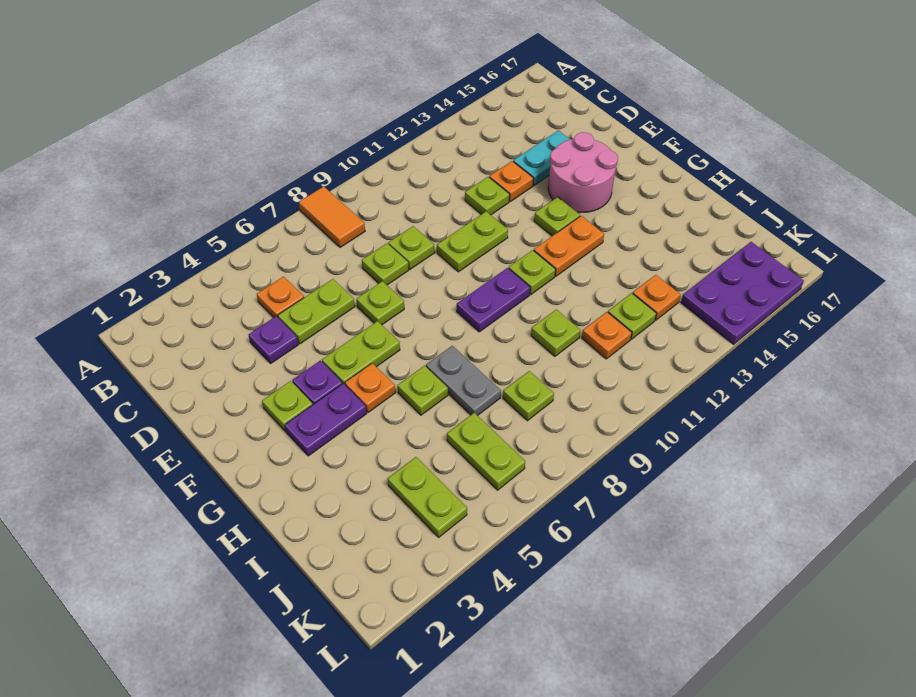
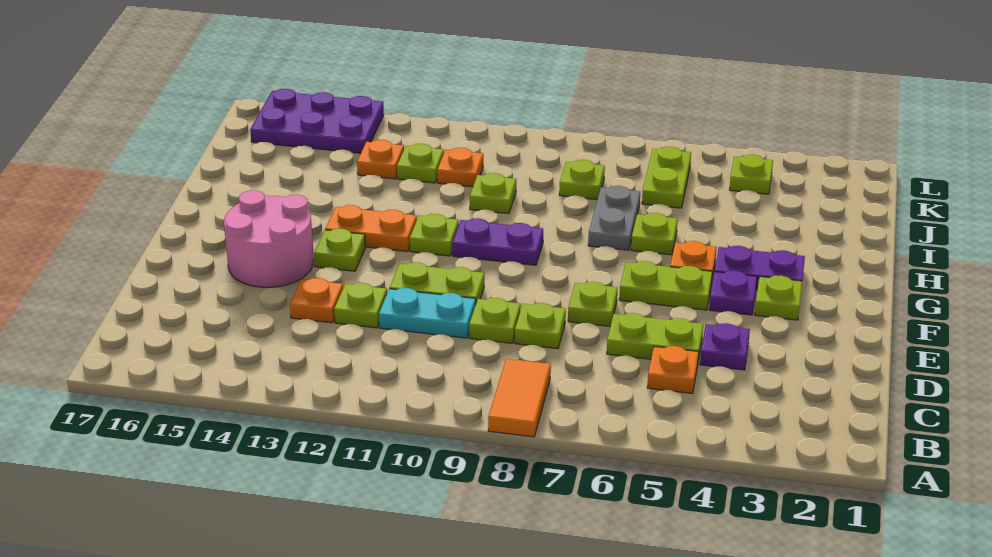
cyan 1x2 plate [513,131,570,185] -> cyan 1x2 plate moved to [379,288,476,338]
lime 1x2 plate [388,457,467,537] -> lime 1x1 plate [730,155,773,194]

